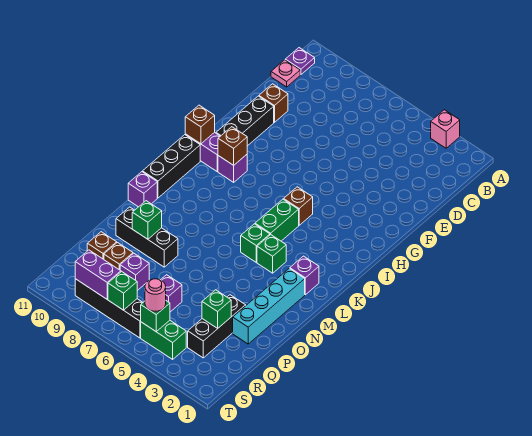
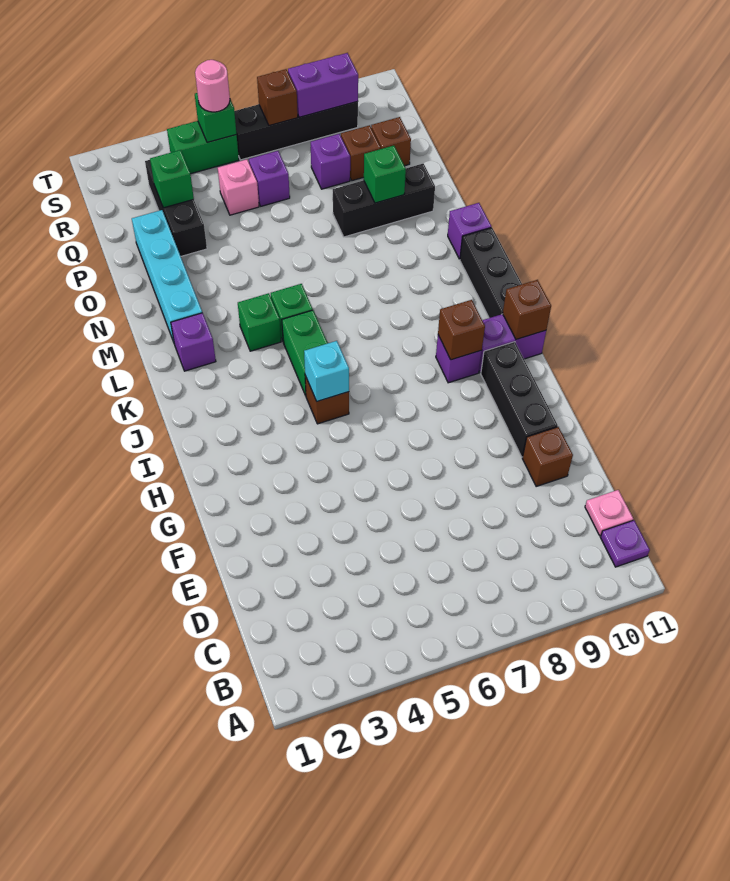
pink 1x1 brick [431,110,460,148] -> pink 1x1 brick moved to [218,159,259,215]
none -> cyan 1x1 brick [304,341,349,401]
green 1x1 brick [108,271,137,310] -> brown 1x1 brick [257,69,298,126]

